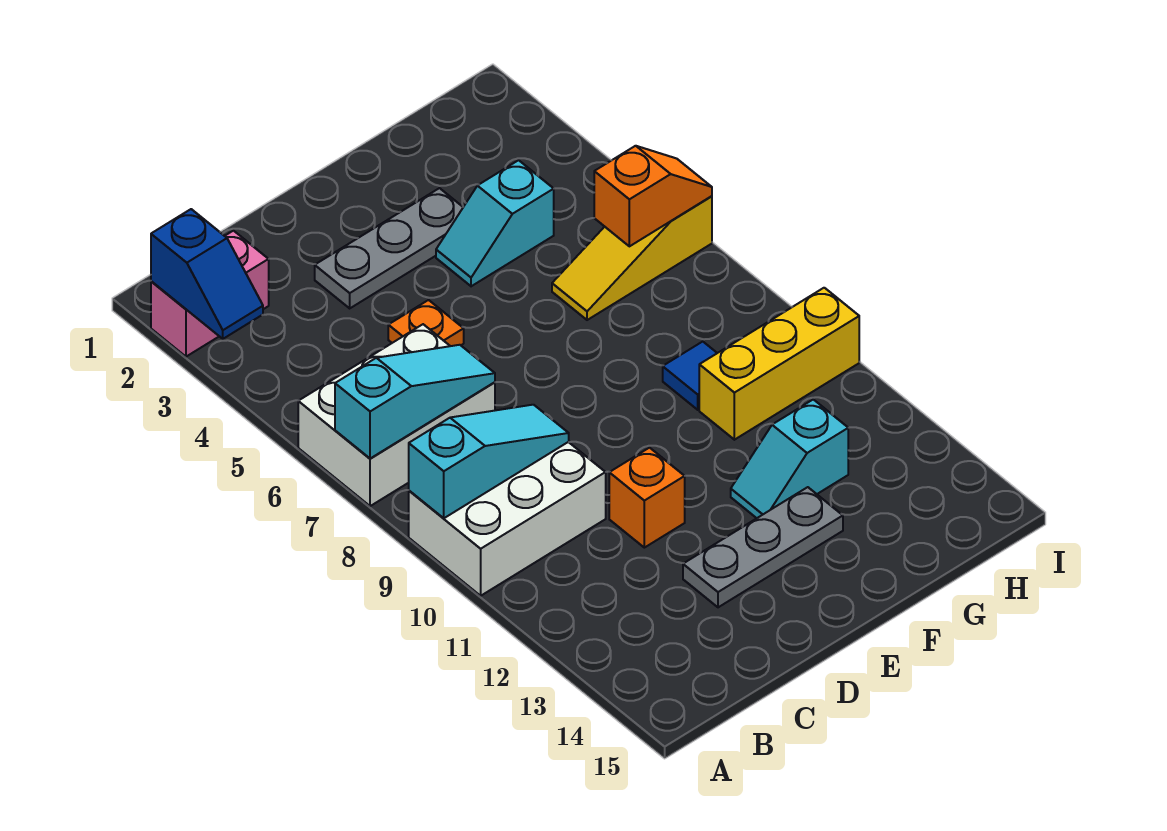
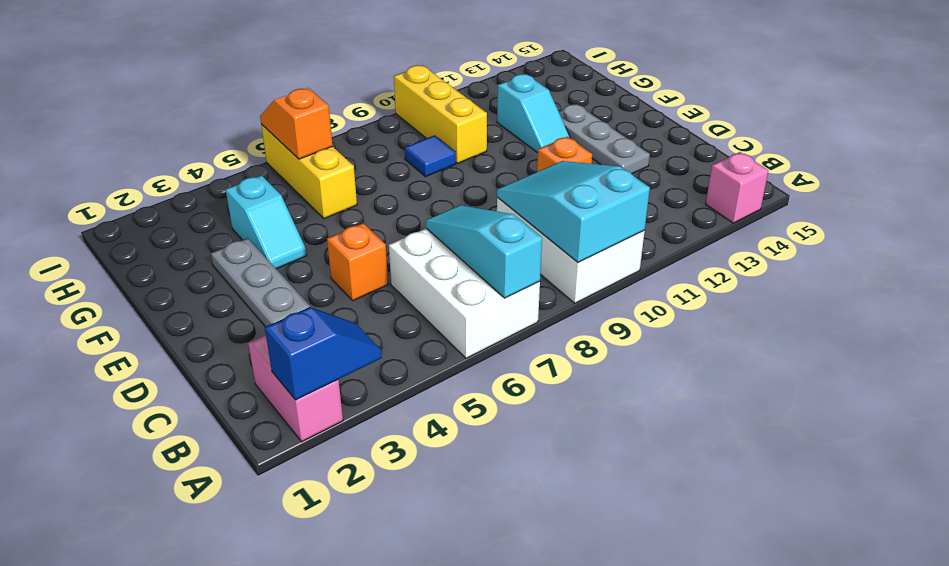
cyan 1x3 slope [409,405,569,518] -> cyan 2x3 slope [497,161,650,263]
none -> pink 1x1 brick [706,152,768,223]
orange 1x1 plate [388,300,464,346] -> orange 1x1 brick [327,223,388,301]
yellow 1x3 slope [552,196,712,320] -> yellow 1x3 brick [261,124,357,219]

